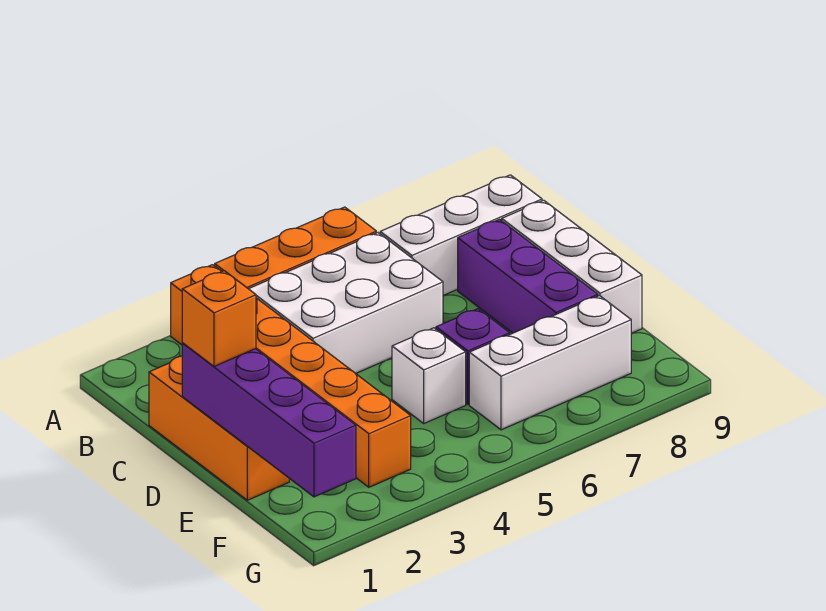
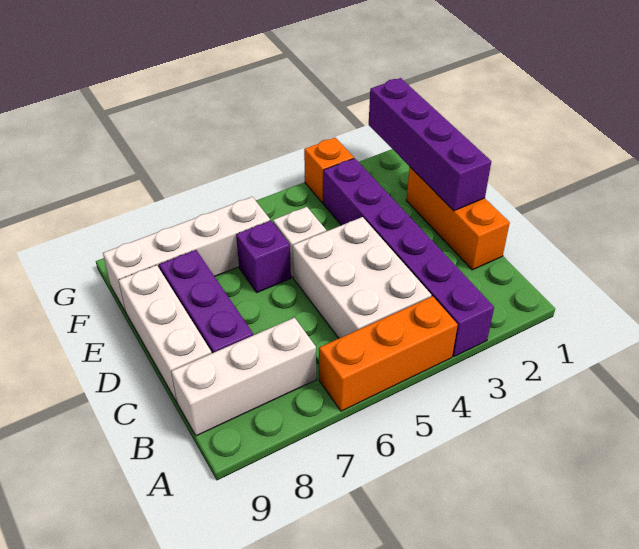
orange 1x6 brick [171,265,411,487] -> purple 1x6 brick [323,158,494,356]
white 2x3 brick [249,233,443,374] -> white 2x3 brick turned to [293,217,431,338]
orange 1x1 brick [182,271,256,366] -> orange 1x1 brick moved to [304,138,354,203]
white 1x3 brick [469,296,632,430] -> white 1x4 brick [103,197,270,312]

